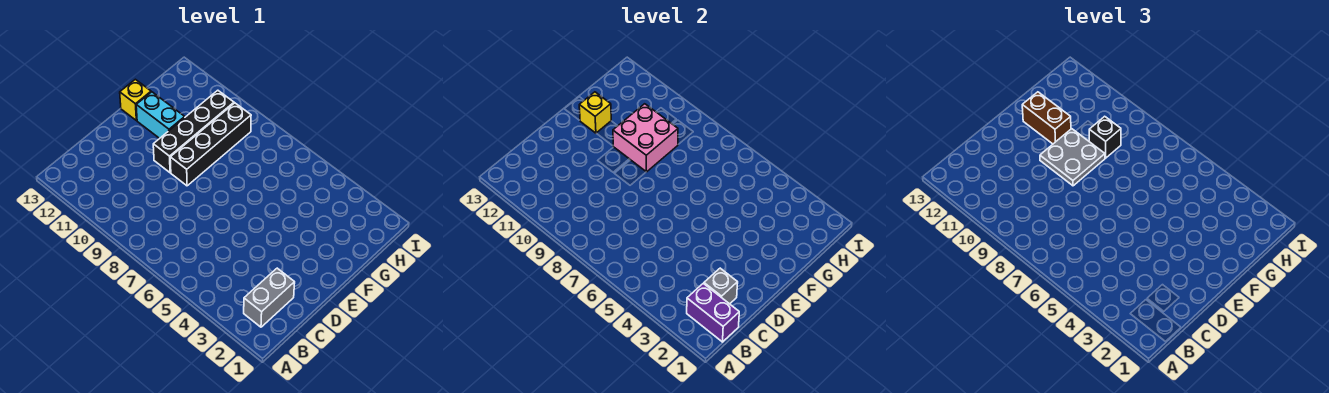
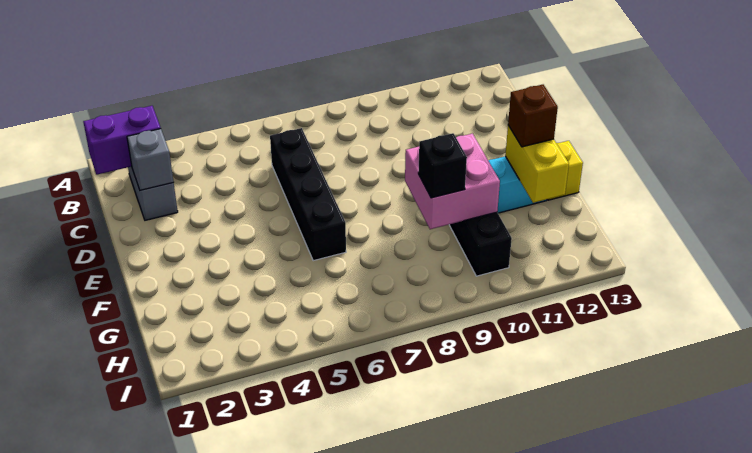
black 1x4 brick [170,103,251,186] -> black 1x4 brick moved to [270,128,346,261]
grey 2x2 plate [1040,129,1105,186] -> none
brown 1x2 brick [1022,92,1071,144] -> brown 1x1 brick [508,85,558,147]
yellow 1x1 brick [579,92,611,133] -> yellow 1x2 brick [505,125,569,203]

